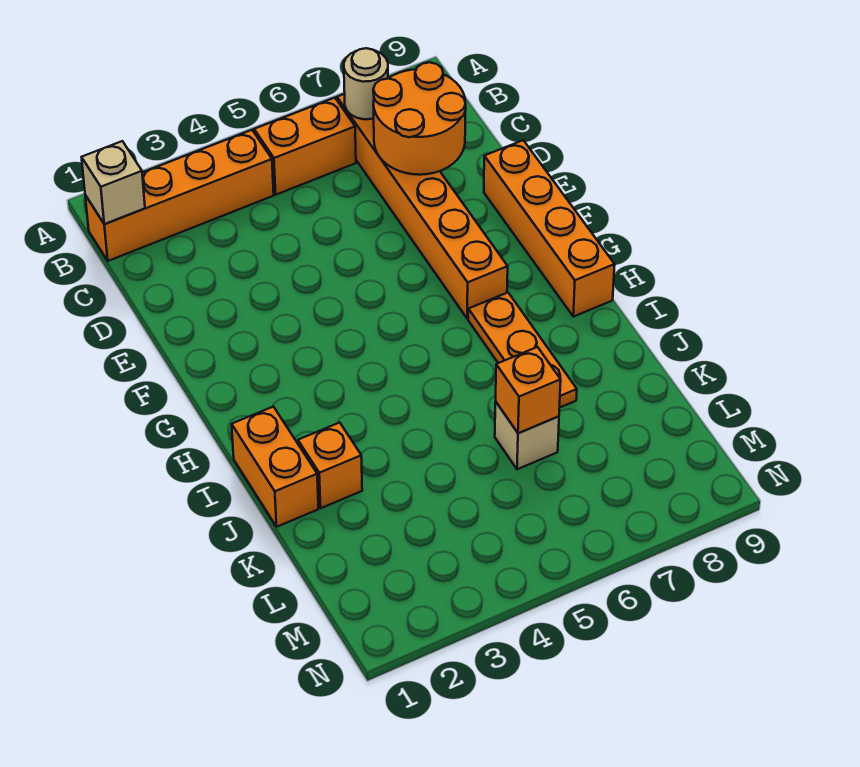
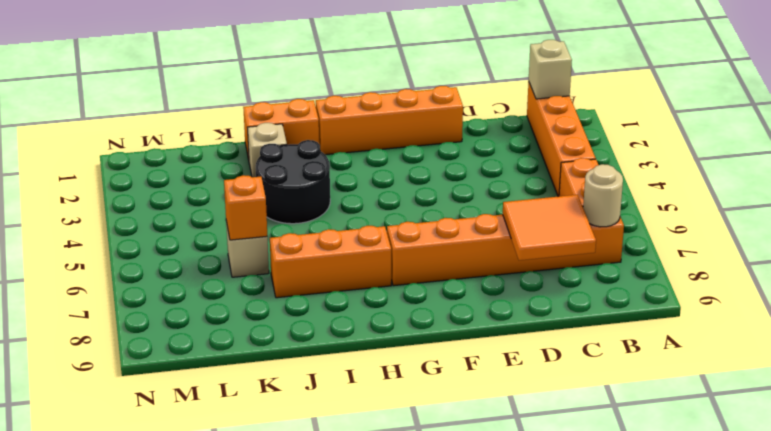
orange 2x2 round brick [373,62,466,175] -> orange 2x2 tile [503,195,596,260]
orange 1x4 brick [484,140,615,317] -> orange 1x4 brick moved to [316,86,463,155]
orange 1x3 plate [468,293,577,407] -> orange 1x3 brick [270,226,391,298]
none -> black 2x2 round brick [256,140,330,224]
orange 1x1 brick [298,423,362,508] -> tan 1x1 brick [247,123,287,177]

